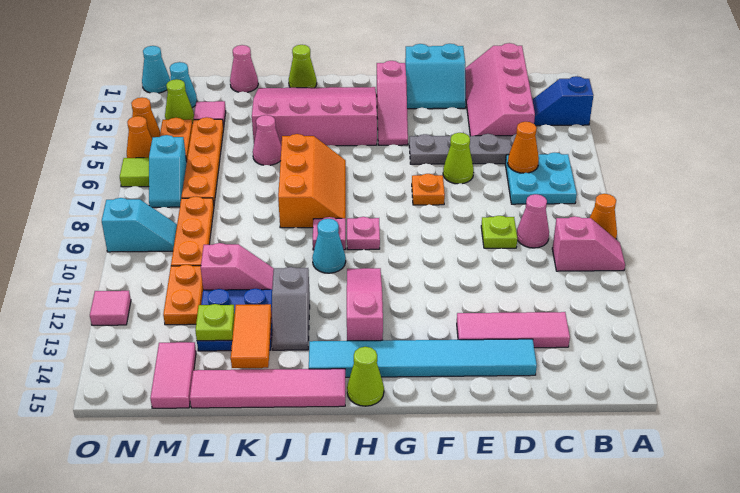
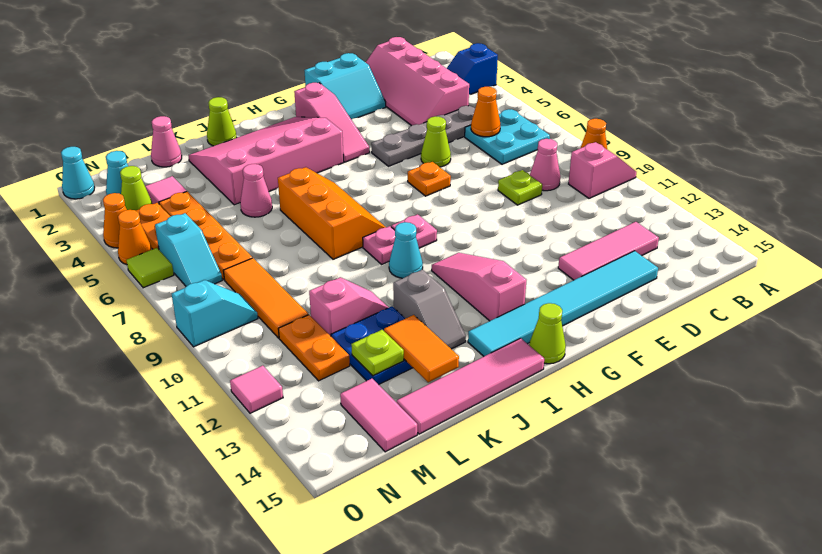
orange 1x3 plate [171,196,214,266] -> orange 1x3 tile [223,258,308,338]

